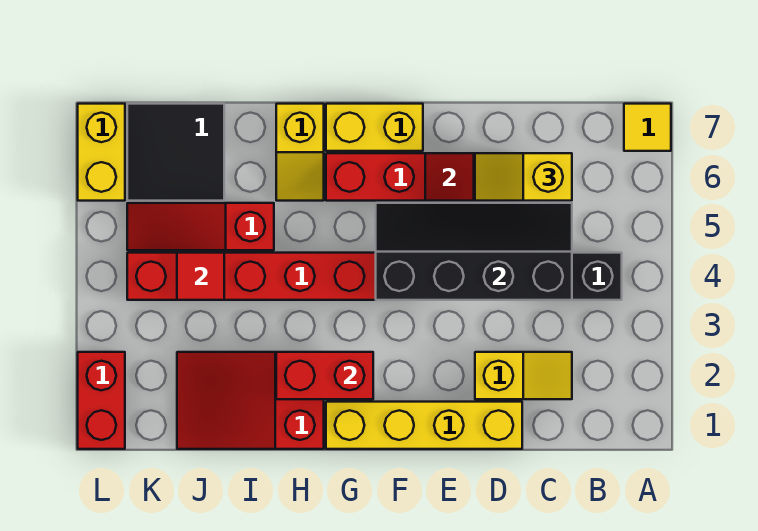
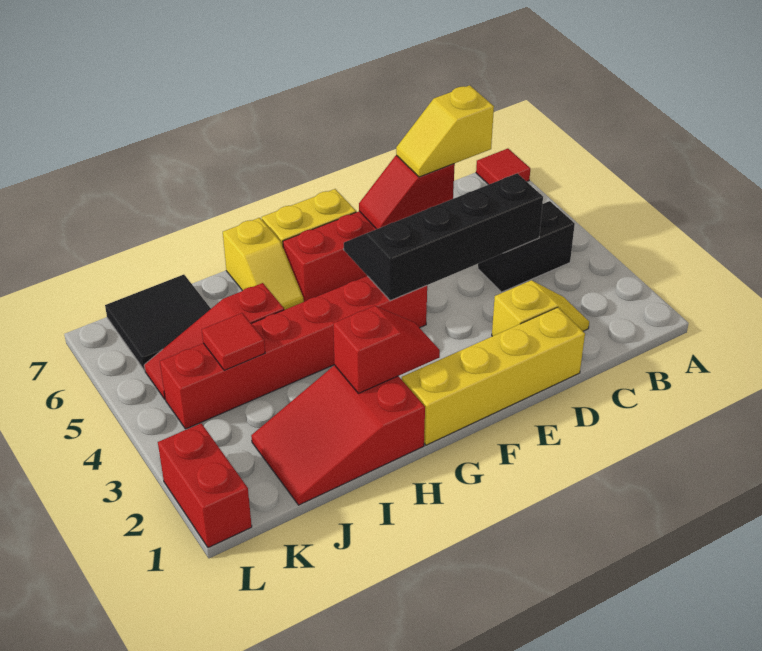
yellow 1x1 tile [624,104,671,151] -> red 1x1 tile [476,149,530,185]
red 1x2 brick [276,352,373,399] -> red 1x2 slope [333,306,440,393]
yellow 1x2 brick [78,104,125,201] -> none

